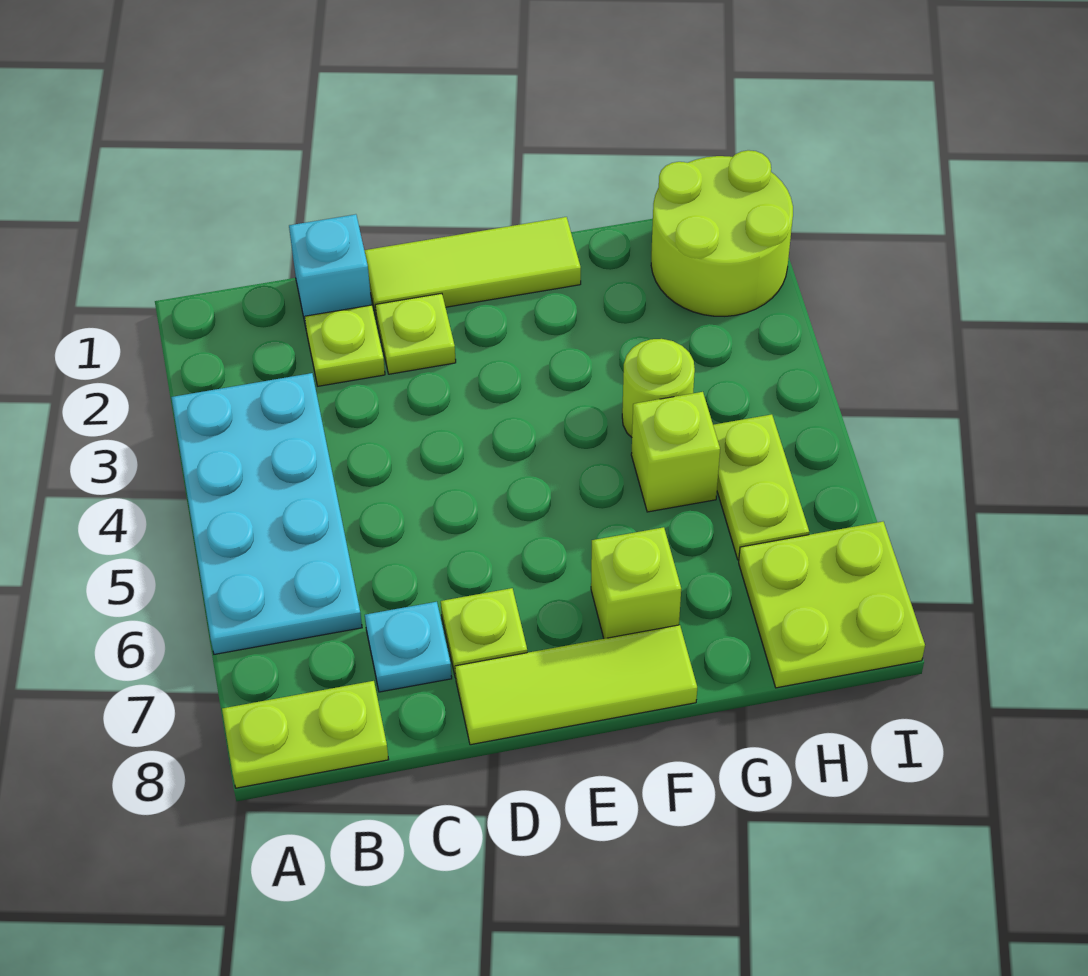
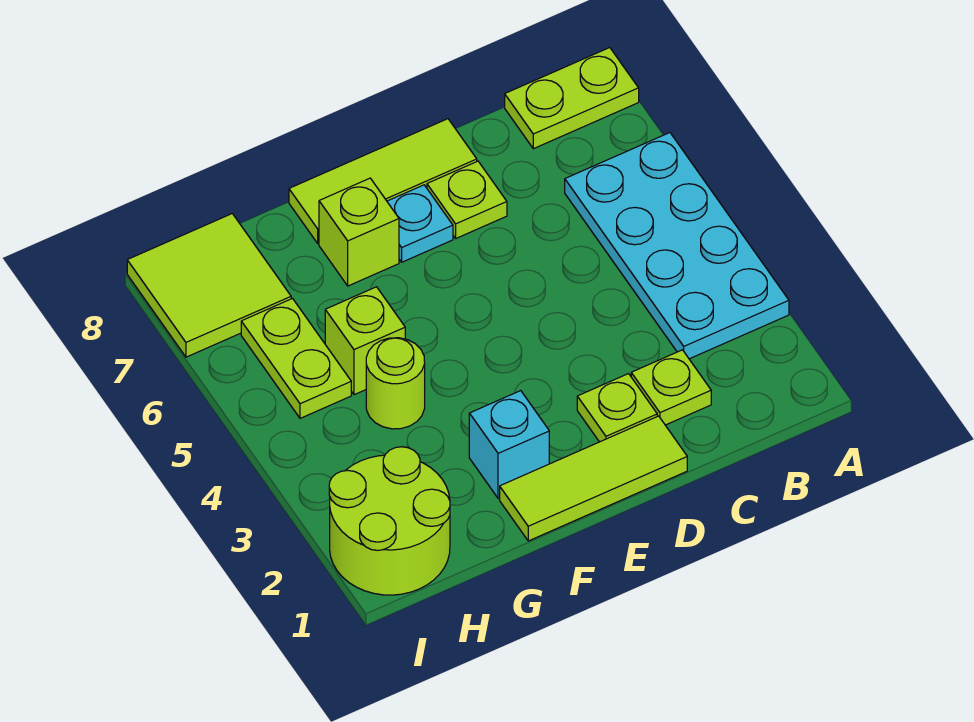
cyan 1x1 brick [289,214,371,327] -> cyan 1x1 brick moved to [469,391,549,499]
cyan 1x1 plate [365,602,452,692] -> cyan 1x1 plate moved to [387,185,453,262]
lime 2x2 plate [739,522,925,688] -> lime 2x2 tile [127,214,291,357]

